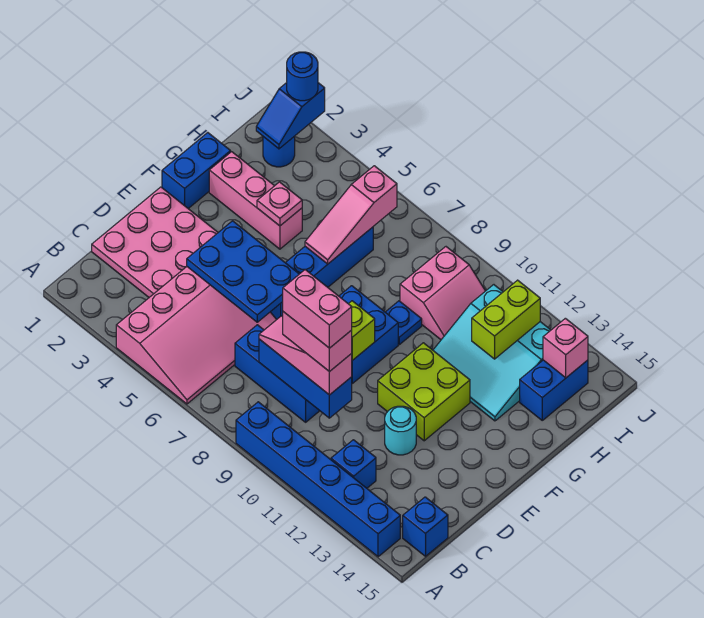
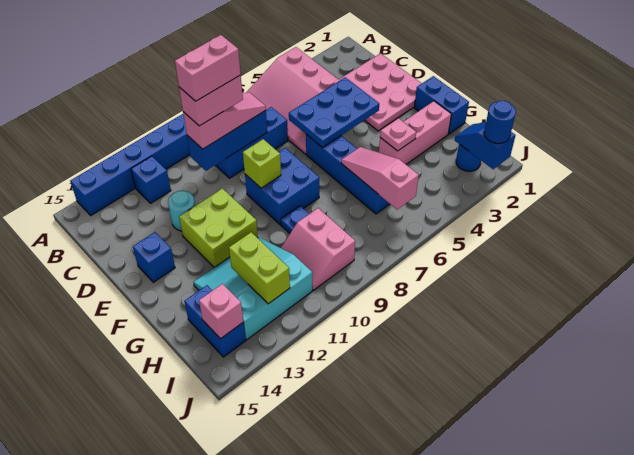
blue 1x1 brick [403,497,448,556] -> blue 1x1 brick moved to [133,232,175,282]

